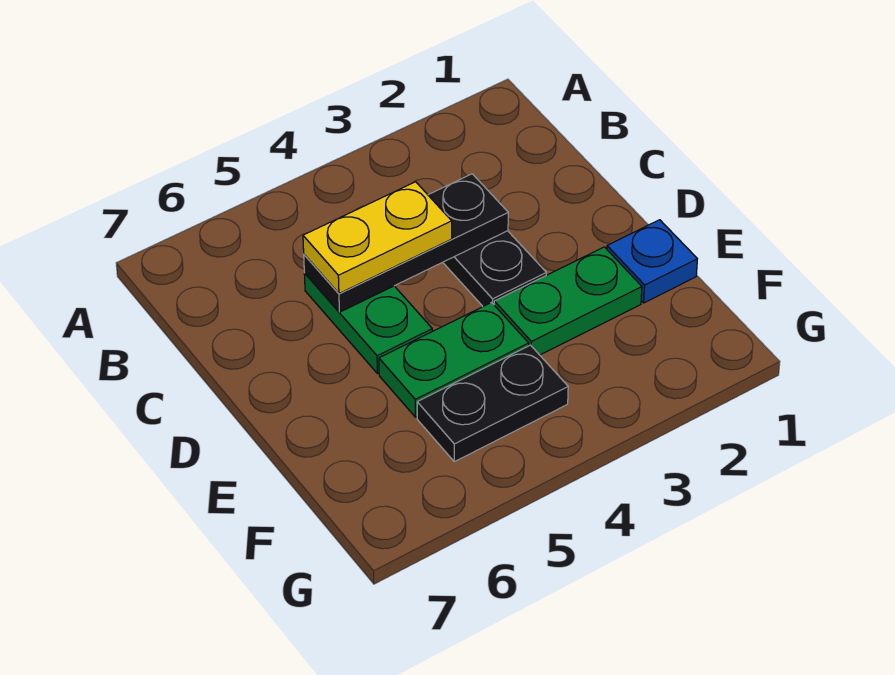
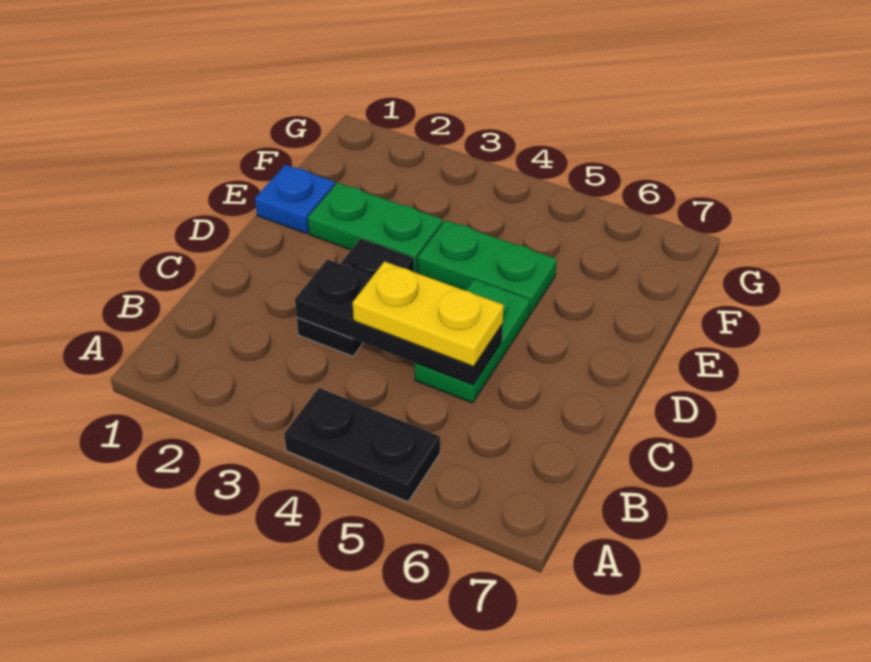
black 1x2 plate [417,345,568,462] -> black 1x2 plate moved to [284,388,440,502]

